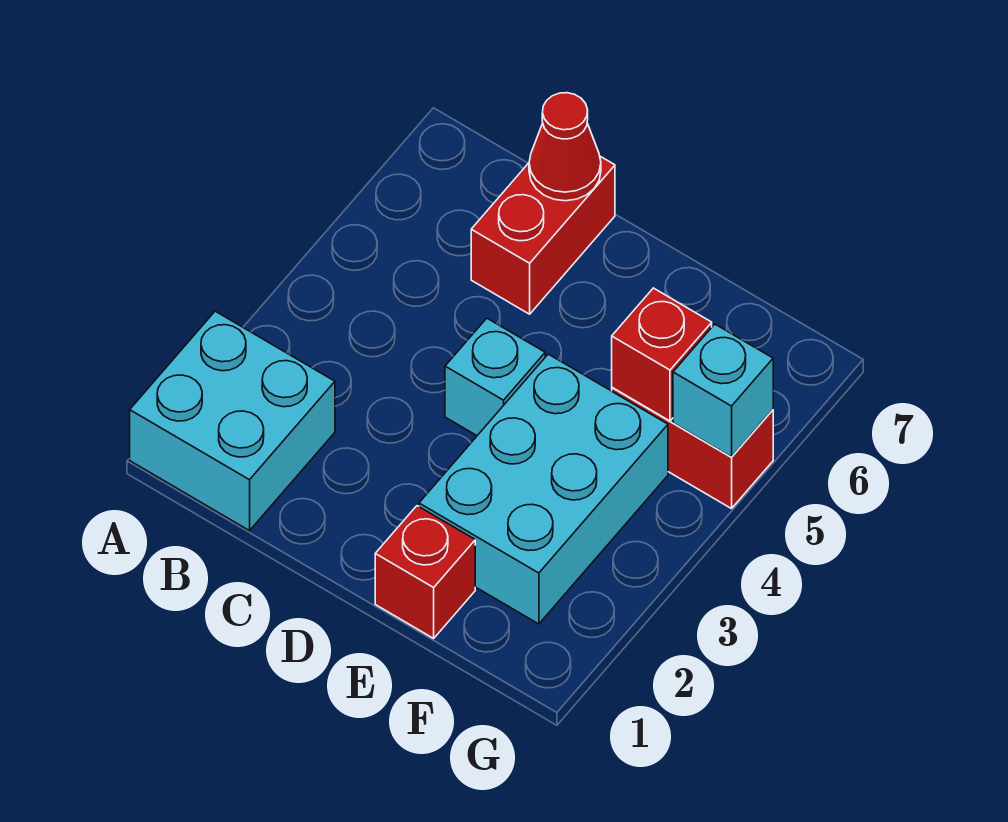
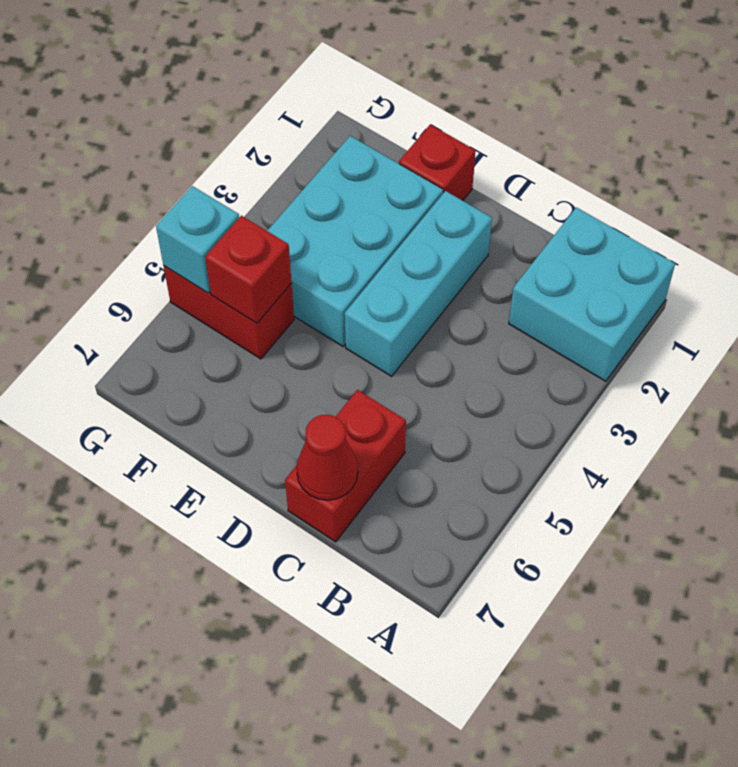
cyan 1x1 brick [445,318,545,436] -> cyan 1x3 brick [345,191,492,376]

